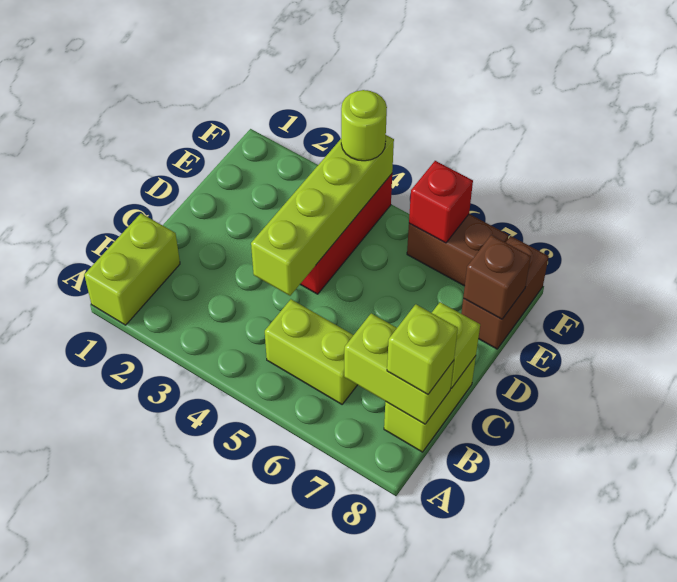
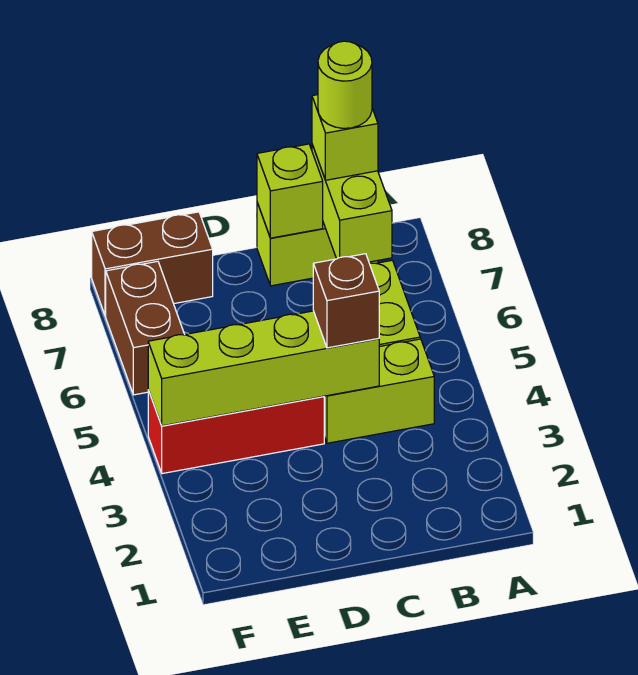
lime 1x2 brick [84,213,180,325] -> lime 1x2 brick moved to [324,339,434,443]
brown 1x1 brick [463,235,531,319] -> brown 1x1 brick moved to [313,254,379,348]
lime 1x1 round brick [341,90,387,161] -> lime 1x1 round brick moved to [318,41,372,128]
red 1x1 brick [409,161,473,243] -> none

